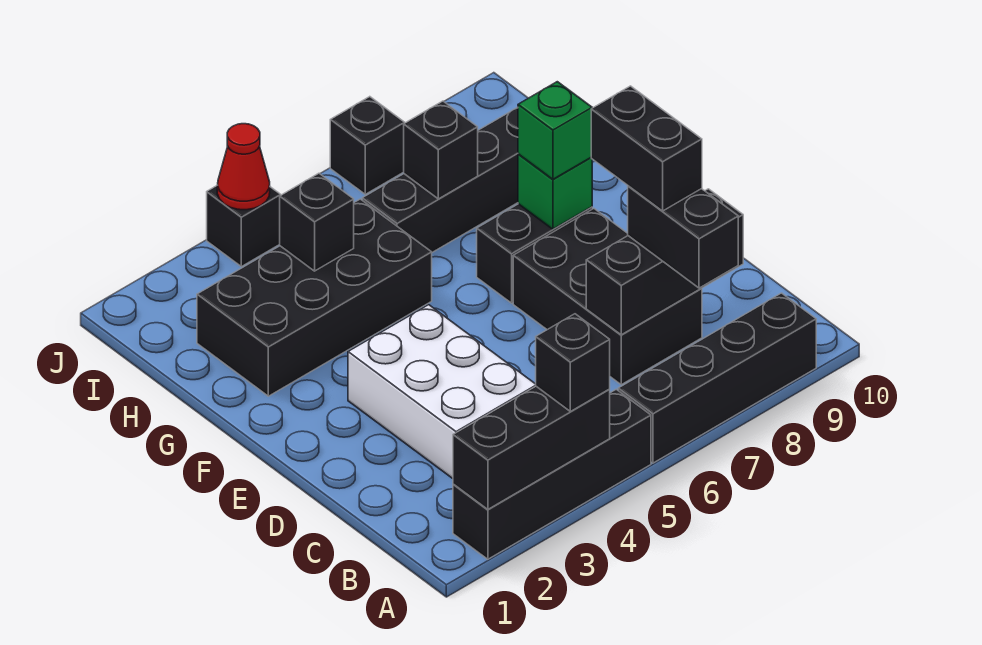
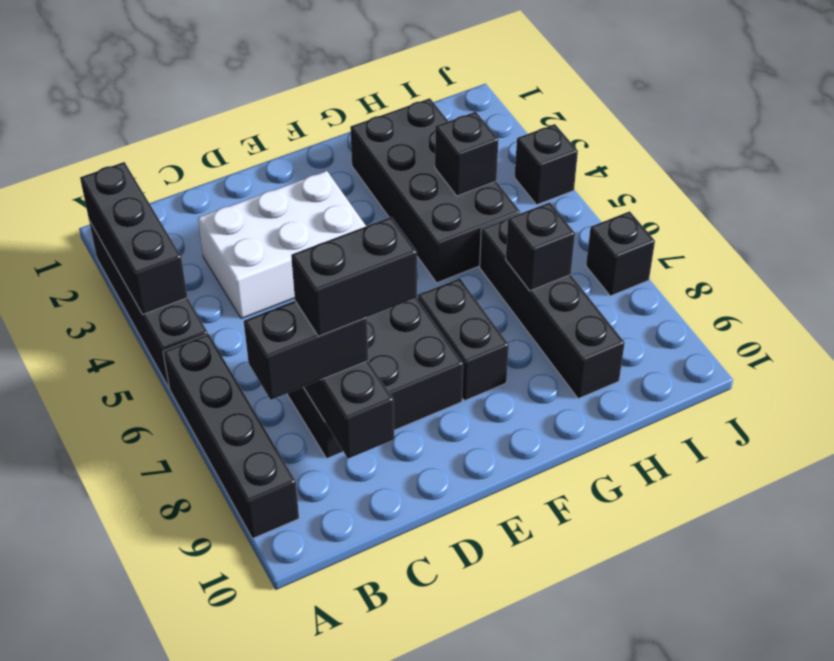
black 1x1 brick [536,314,610,412] -> none
green 1x1 brick [518,154,592,229] -> none
green 1x1 brick [518,82,592,179] -> none
red 1x1 cone [217,124,270,210] -> none

